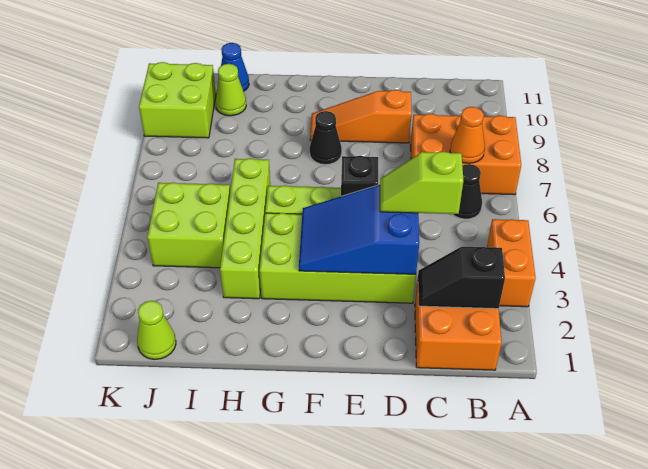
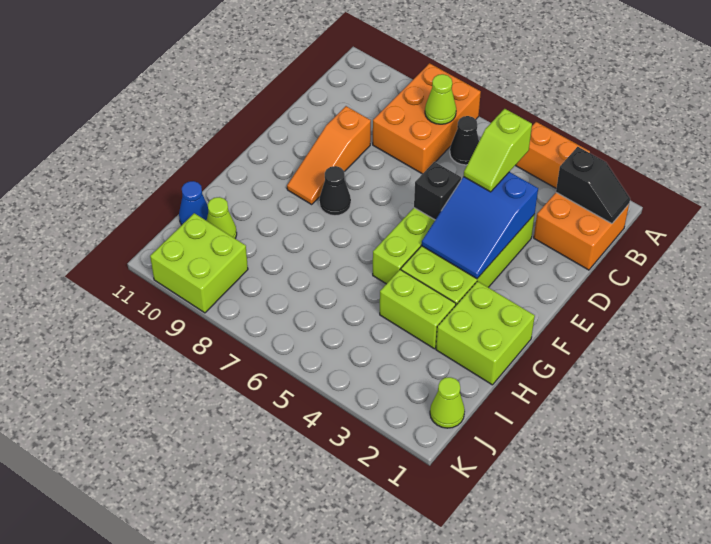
black 1x2 slope [418,247,505,309] -> black 1x2 slope turned to [556,147,630,224]
orange 1x1 cone [450,107,485,163] -> lime 1x1 cone [425,74,456,124]
lime 1x4 brick [220,158,270,299] -> lime 1x2 brick [380,270,456,349]
lime 2x2 brick [147,183,230,268] -> lime 2x2 brick moved to [436,281,535,385]

